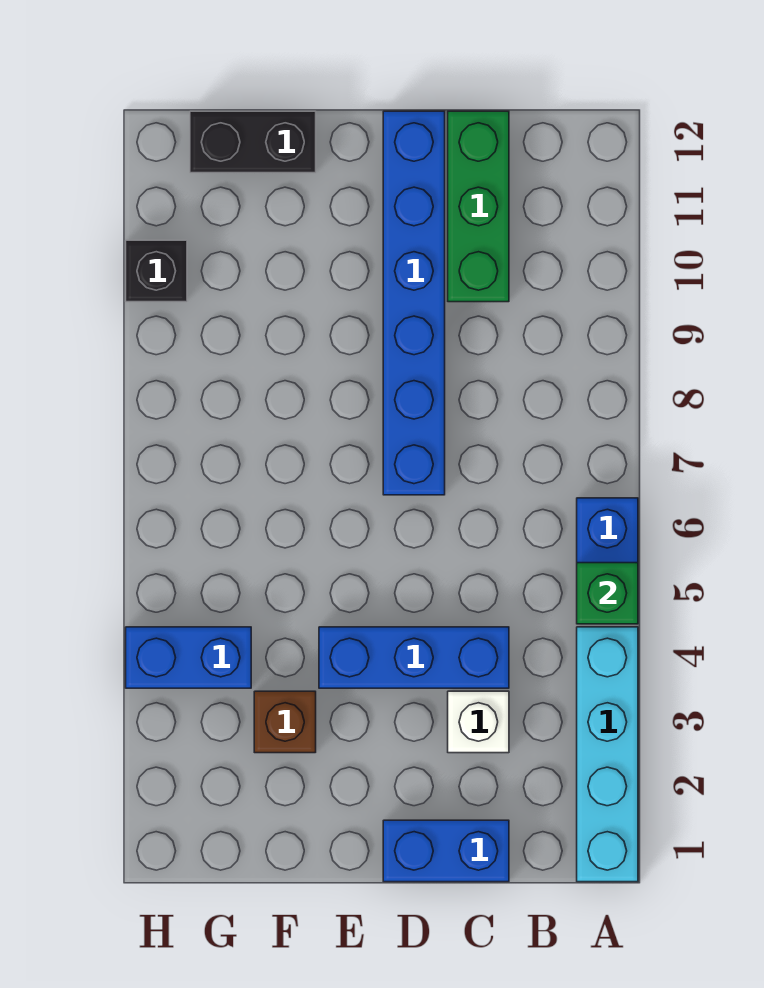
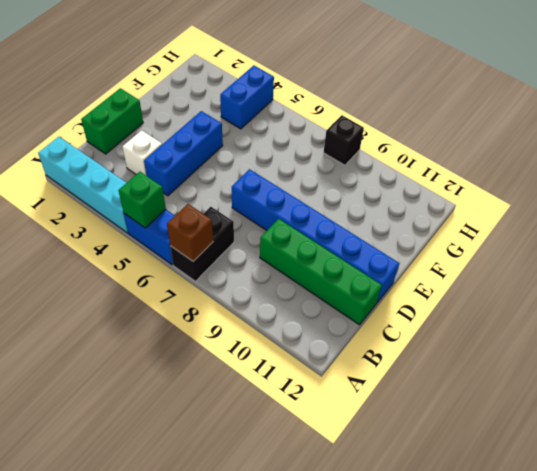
blue 1x2 brick [383,820,509,882] -> green 1x2 brick [81,88,143,154]
green 1x3 brick [448,111,509,302] -> green 1x4 brick [260,219,382,325]
brown 1x1 brick [254,691,316,753] -> brown 1x1 brick moved to [167,204,213,261]
black 1x2 brick [190,111,316,173] -> black 1x2 brick moved to [170,207,234,281]
black 1x1 brick [126,240,187,302] -> black 1x1 brick moved to [323,115,364,165]

